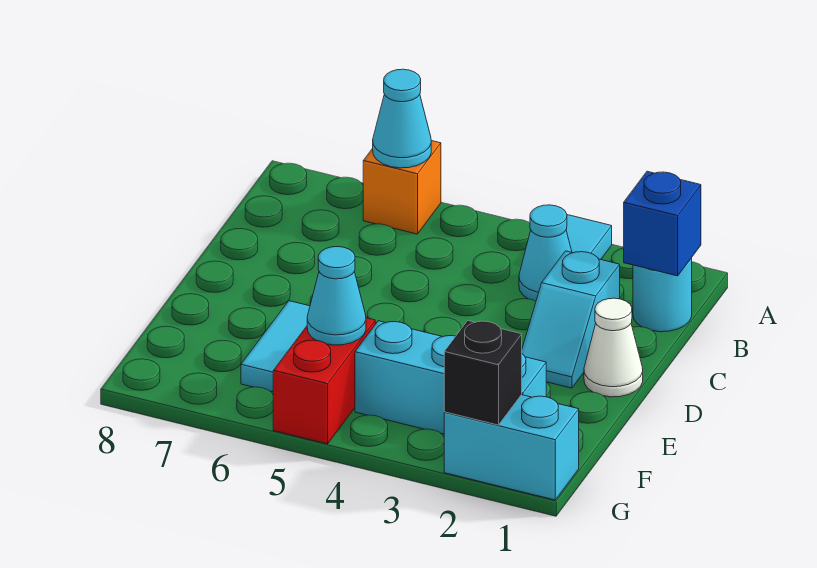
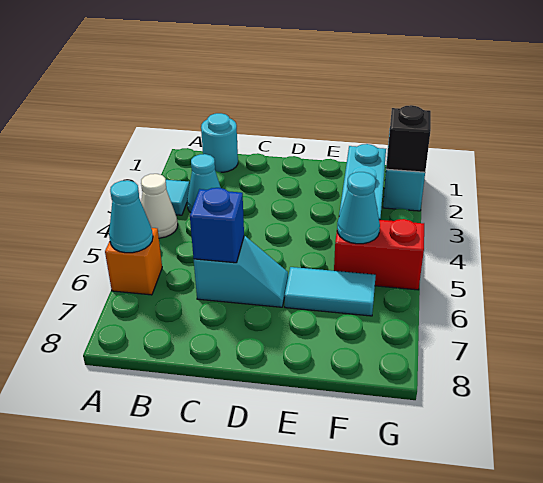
blue 1x1 brick [624,171,701,276] -> blue 1x1 brick moved to [190,188,244,263]
cyan 1x2 slope [522,251,620,388] -> cyan 1x2 slope moved to [194,236,288,307]
white 1x1 cone [584,298,643,397] -> white 1x1 cone moved to [141,174,178,238]

